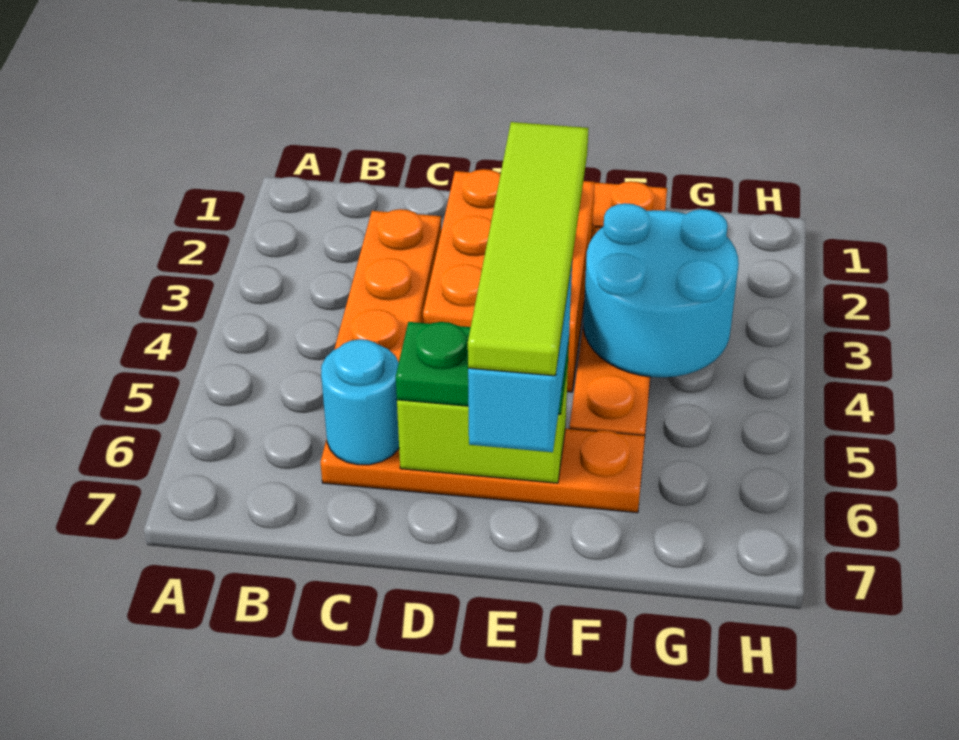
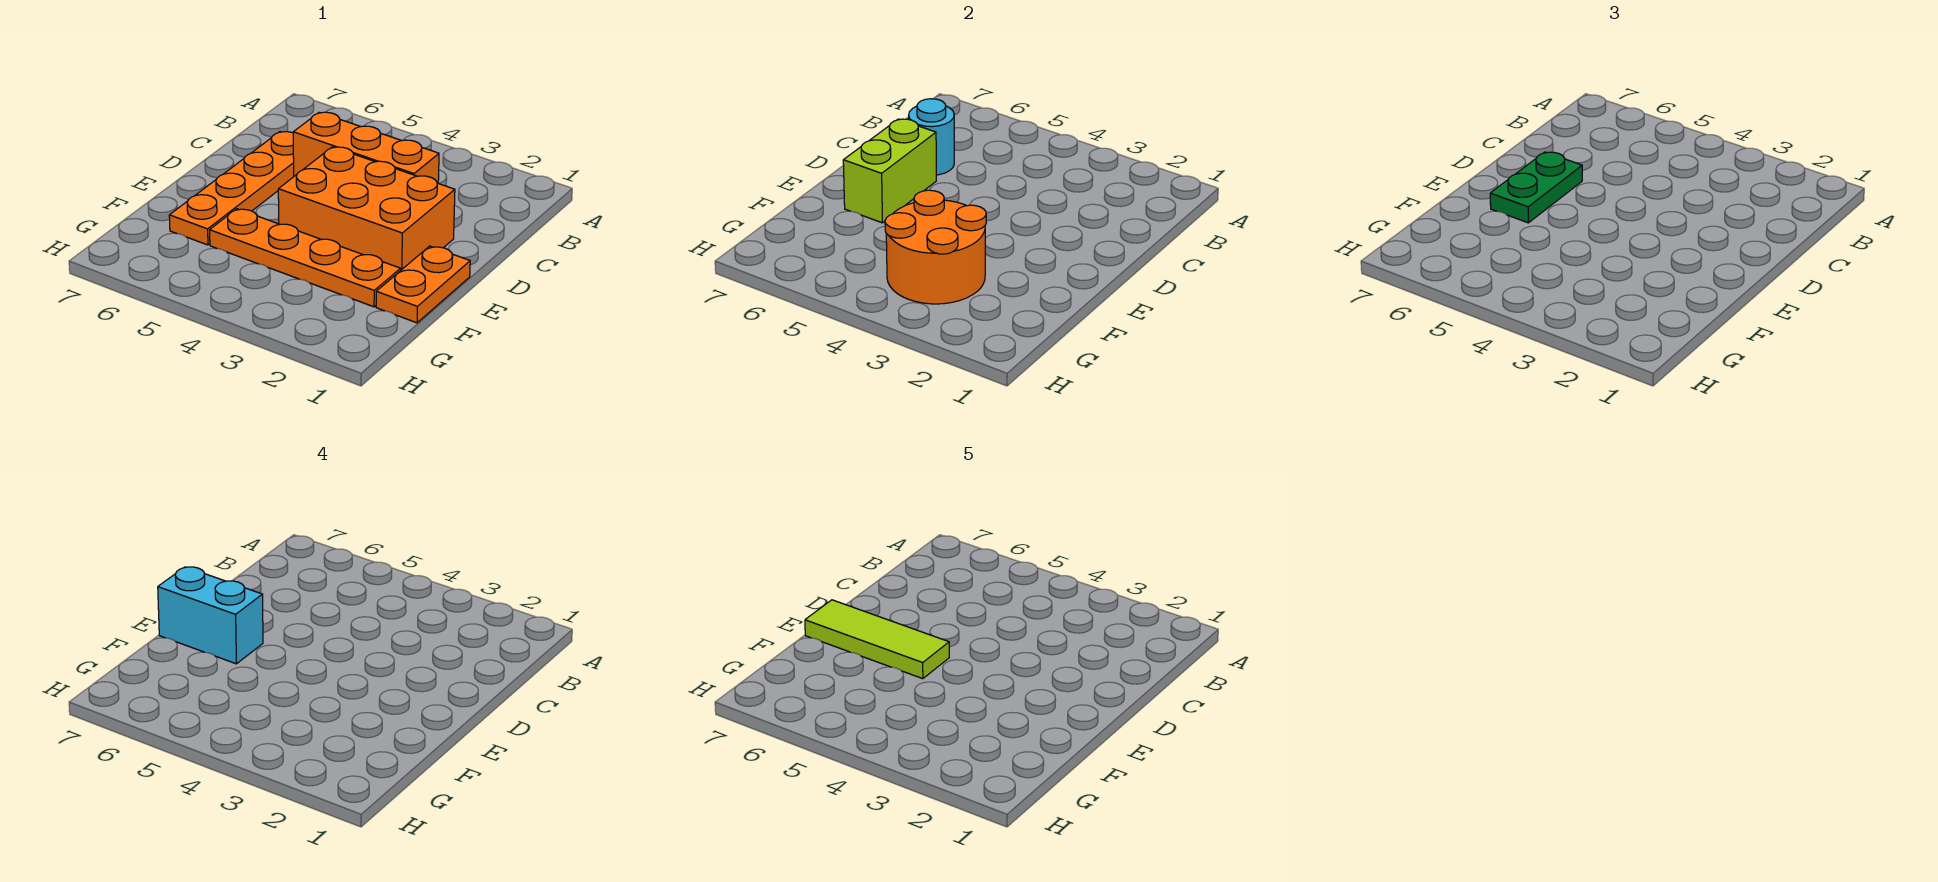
lime 1x4 tile [468,122,589,376] -> lime 1x3 tile [805,600,949,679]
cyan 2x2 round brick [583,203,739,377] -> orange 2x2 round brick [885,190,986,304]

